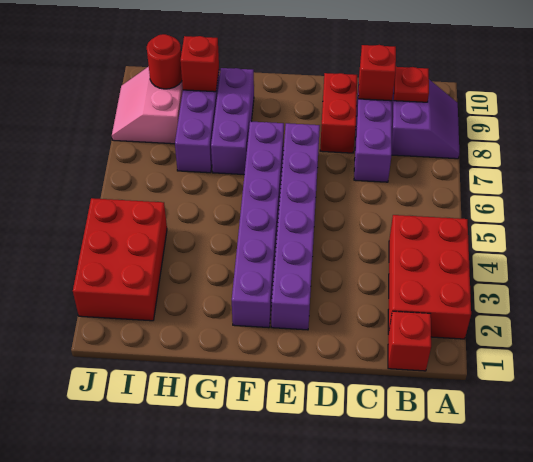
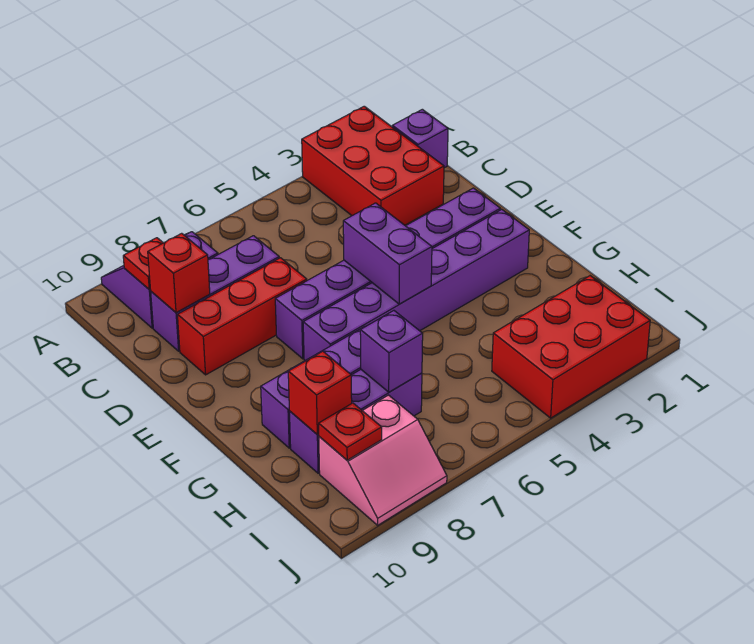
red 2x3 brick [388,215,471,339] -> red 2x3 brick turned to [302,106,444,225]
red 1x1 brick [388,311,431,371] -> purple 1x1 brick [392,109,448,168]
red 1x2 brick [320,73,357,153] -> red 1x3 brick [178,258,307,375]
none -> purple 1x2 brick [343,203,432,304]
none -> purple 1x1 brick [360,311,423,392]
red 1x1 round brick [147,34,182,89] -> red 1x1 plate [319,403,382,460]

